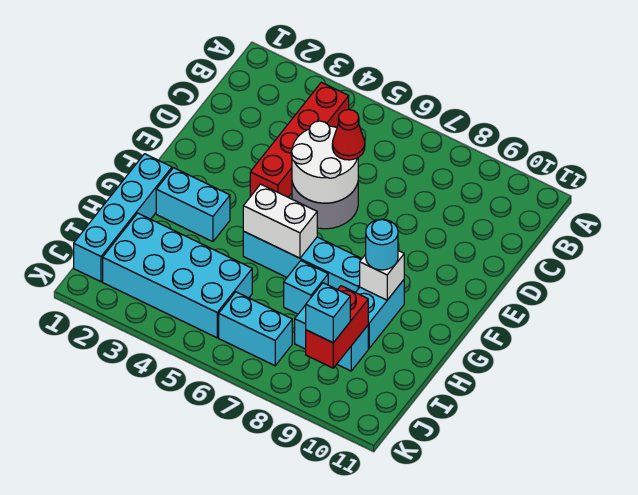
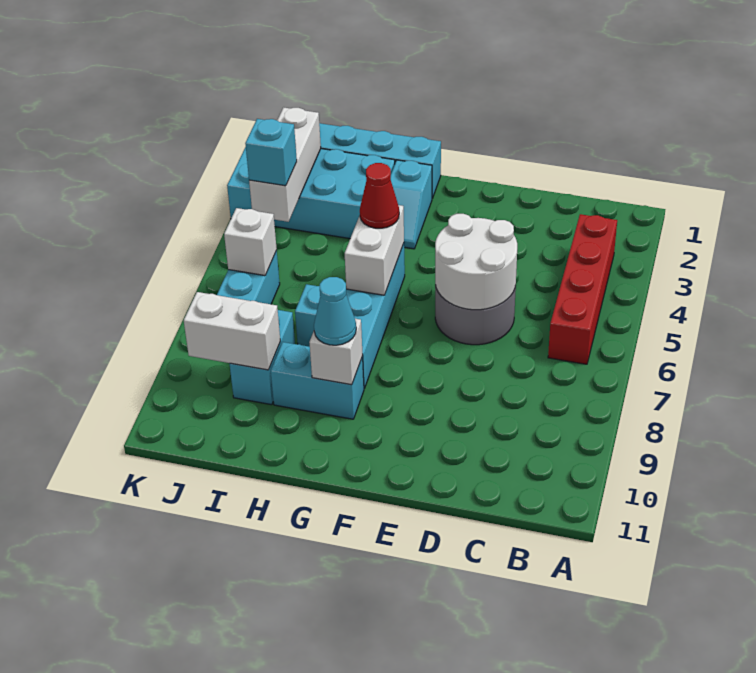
red 1x4 brick [250,82,349,197] -> red 1x4 brick turned to [548,214,617,364]
red 1x1 cone [332,110,365,160] -> red 1x1 cone moved to [360,163,399,228]
cyan 1x2 brick [156,168,230,242] -> cyan 1x2 slope [391,160,432,249]
cyan 1x1 round brick [366,219,398,270] -> cyan 1x1 cone [314,277,356,345]
cyan 2x4 brick [103,213,252,338] -> cyan 2x4 brick turned to [227,147,395,239]
red 1x2 brick [306,286,368,368] -> white 1x2 brick [184,292,280,370]
none -> white 1x3 brick [249,107,321,222]
none -> white 1x1 brick [224,208,277,276]
cyan 1x1 brick [306,283,350,343] -> cyan 1x1 brick moved to [245,119,297,186]

